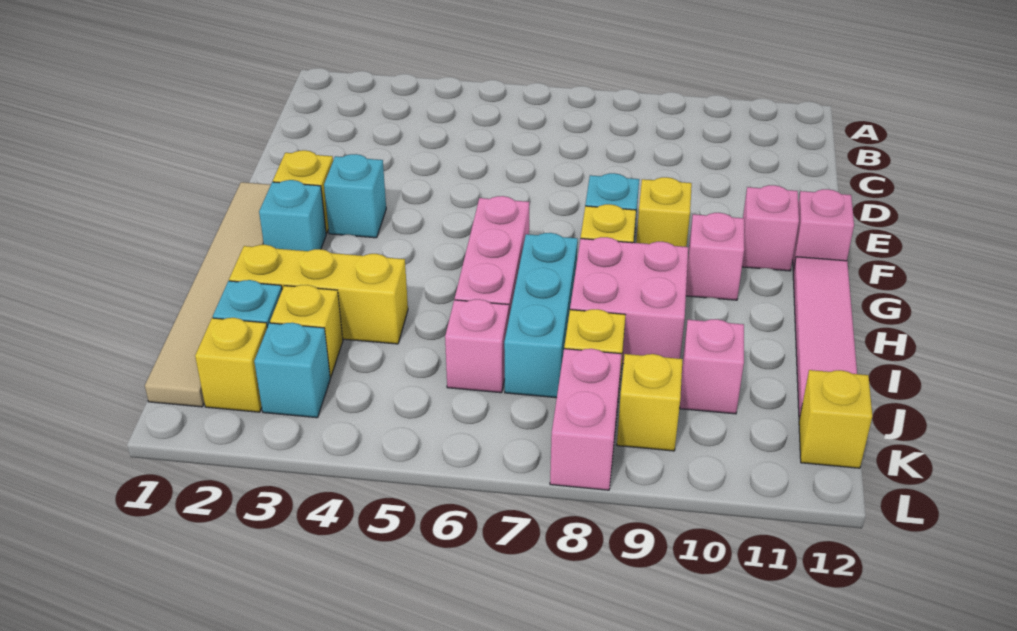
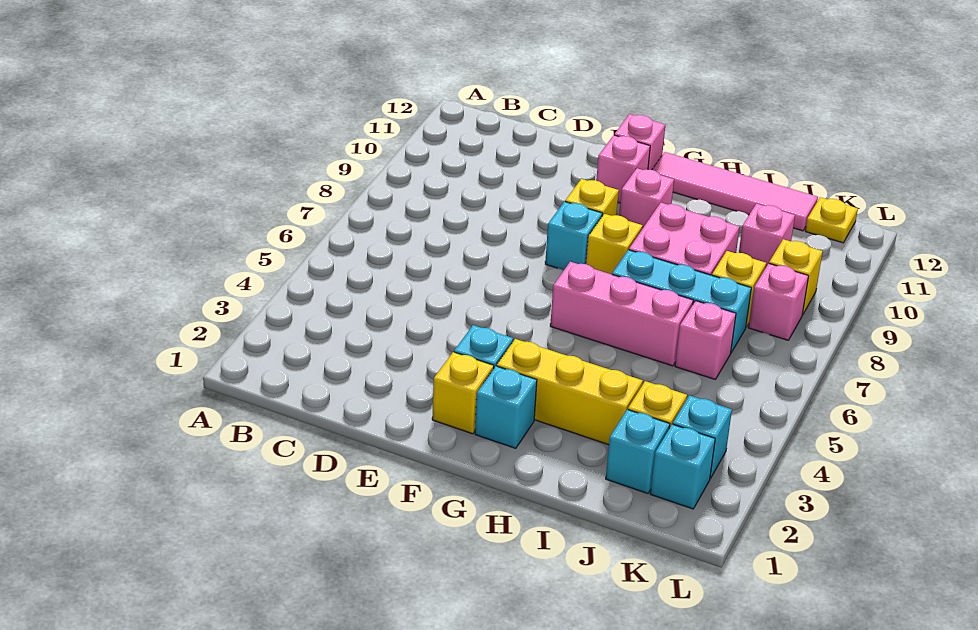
tan 1x6 tile [145,182,271,407] -> none
yellow 1x3 brick [229,245,408,344] -> yellow 1x3 brick turned to [497,339,643,445]
yellow 1x1 brick [195,318,267,412] -> cyan 1x1 brick [650,424,715,509]
pink 1x2 brick [550,349,622,490] -> pink 1x1 brick [748,264,809,340]
yellow 1x1 brick [799,370,872,468] -> yellow 1x1 plate [805,197,858,243]

